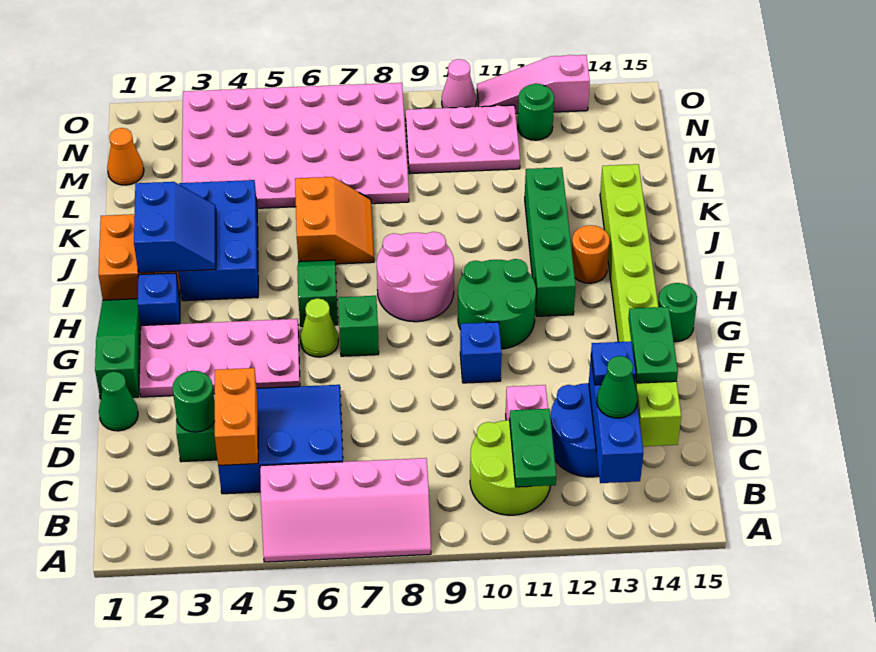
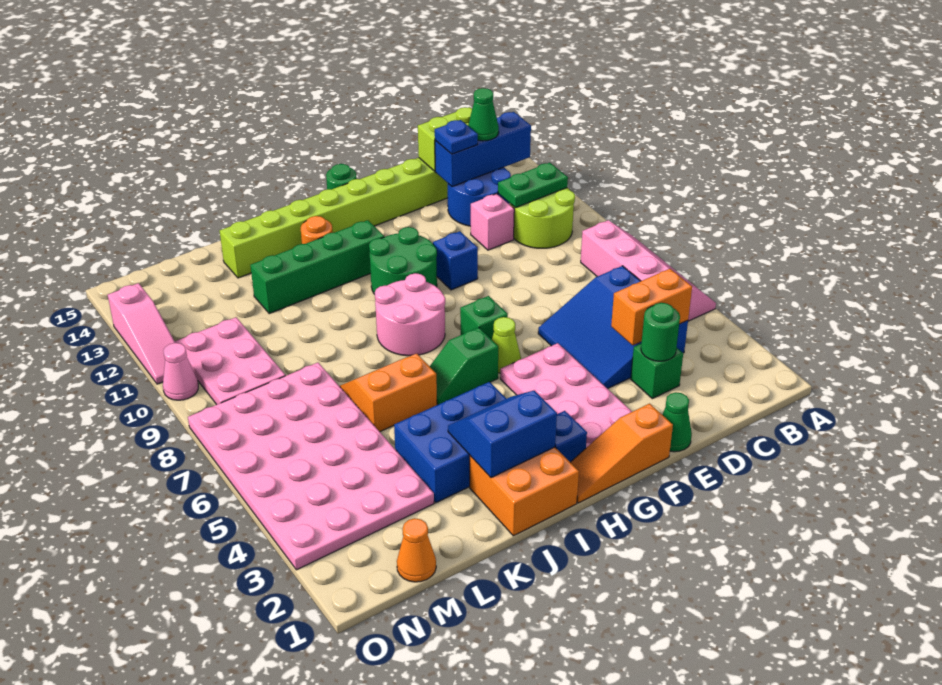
green 1x2 plate [628,307,678,383] -> none
green 1x3 slope [95,299,140,399] -> orange 1x3 slope [570,404,673,503]
green 1x1 round brick [518,83,554,140] -> none

